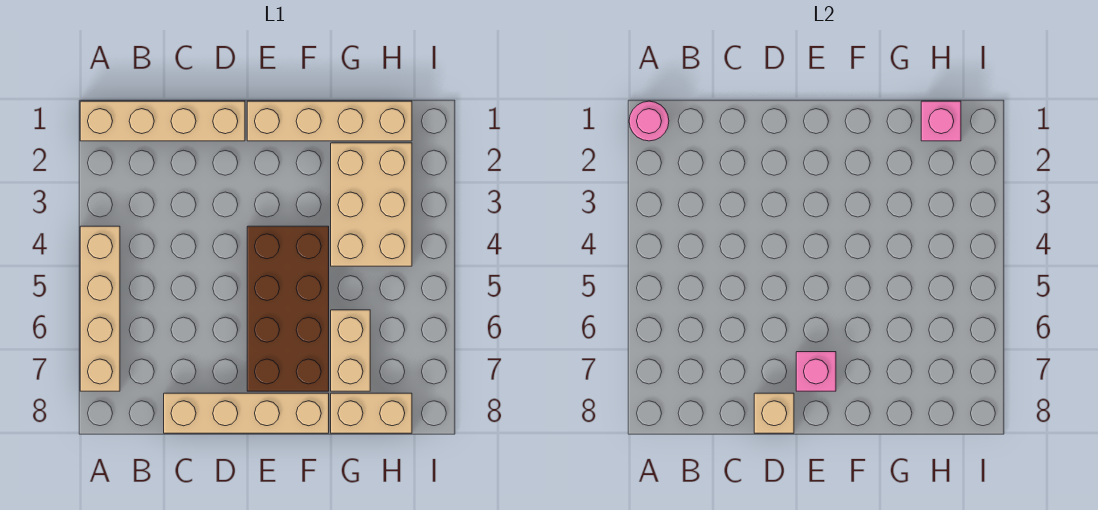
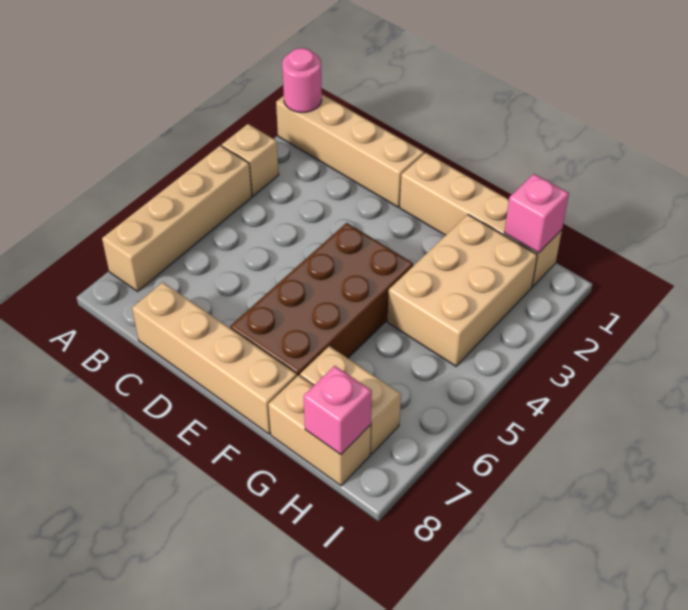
tan 1x1 brick [754,393,794,433] -> tan 1x1 brick moved to [222,124,279,196]
pink 1x1 brick [796,352,836,391] -> pink 1x1 brick moved to [304,366,372,455]
tan 1x2 brick [331,310,370,391] -> tan 1x2 brick turned to [300,346,401,454]

